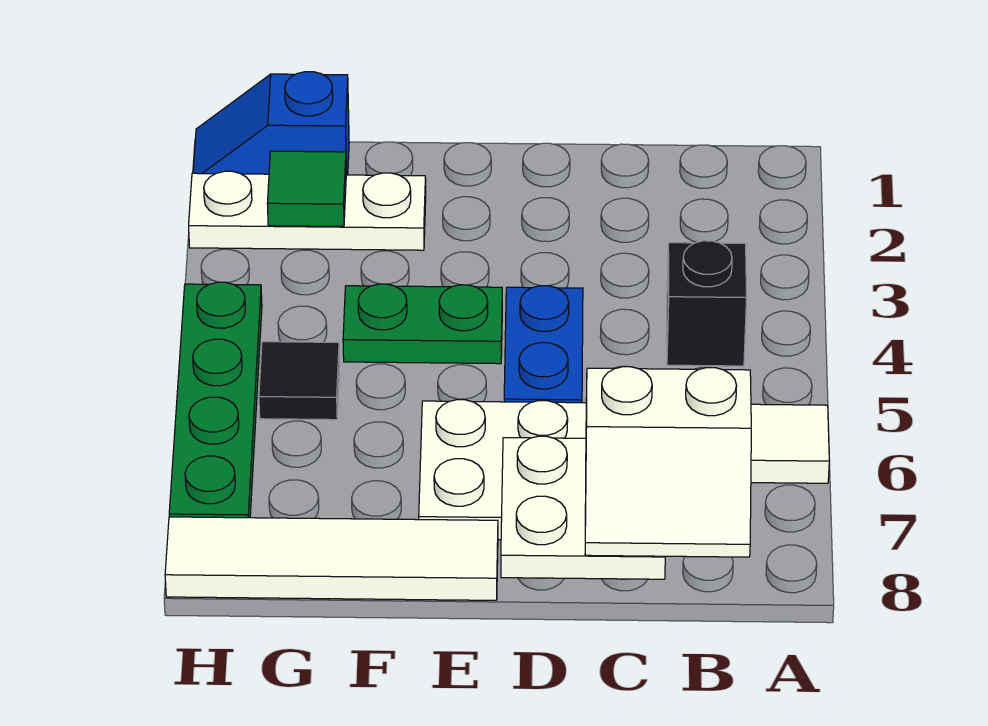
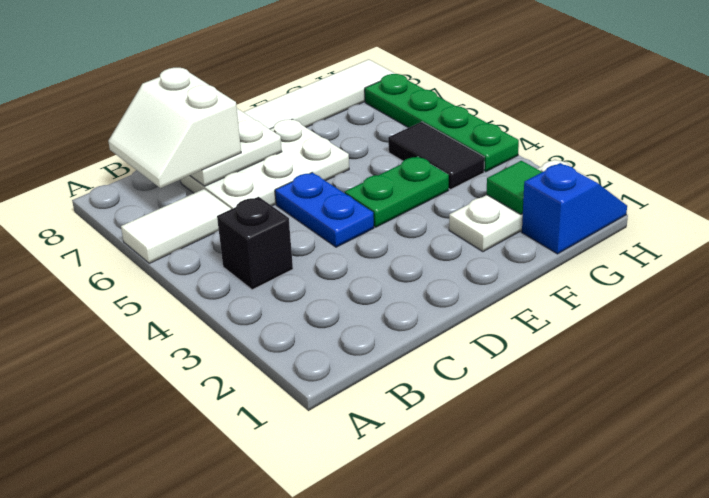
white 2x2 slope [585,367,751,557] -> white 2x2 slope turned to [108,68,241,188]
black 1x1 tile [259,342,340,420] -> black 1x2 tile [388,122,484,190]

